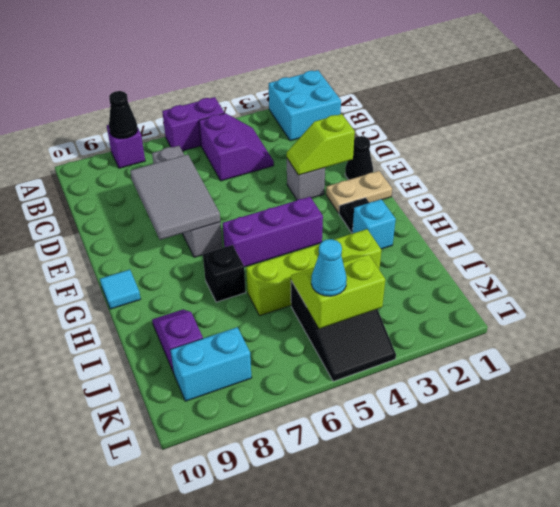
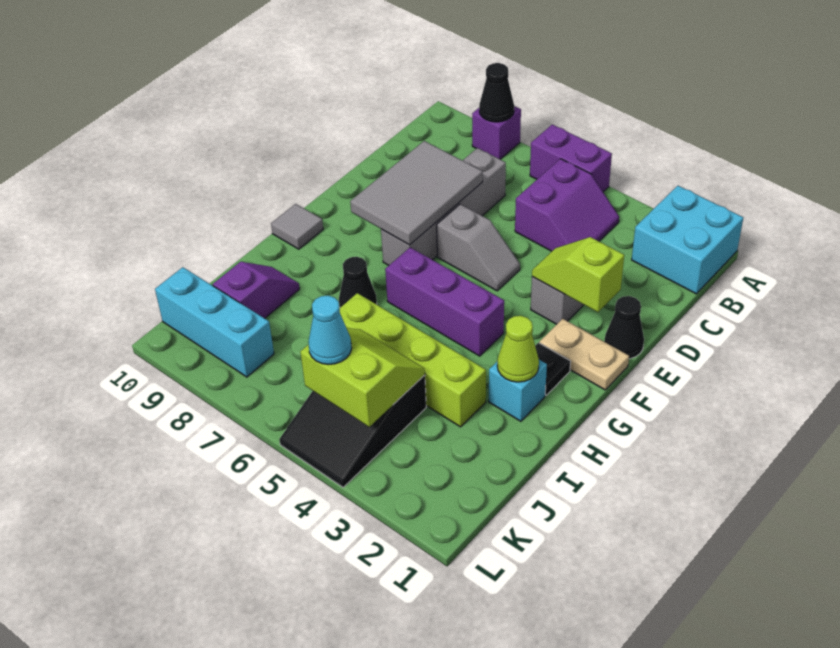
none -> grey 1x2 slope [437,204,520,291]
cyan 1x1 tile [100,270,141,309] -> grey 1x1 tile [271,204,323,249]
none -> lime 1x1 cone [497,316,539,382]
black 1x1 brick [203,245,246,302] -> black 1x1 cone [339,257,377,307]
cyan 1x2 brick [171,327,252,401] -> cyan 1x3 brick [155,267,274,377]

